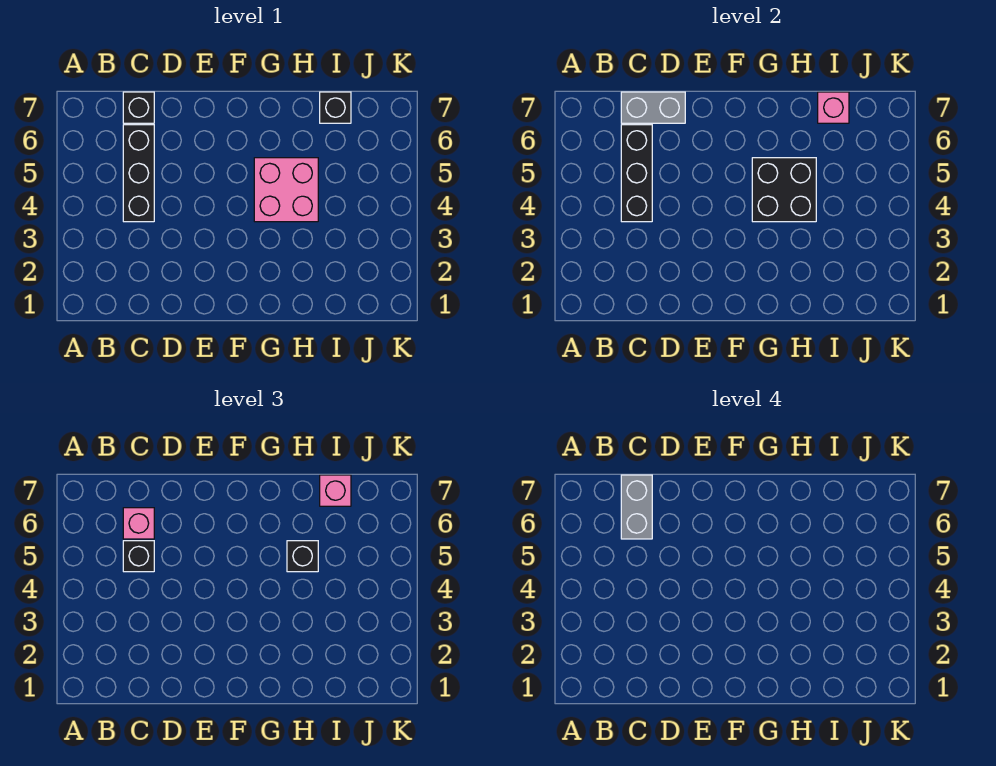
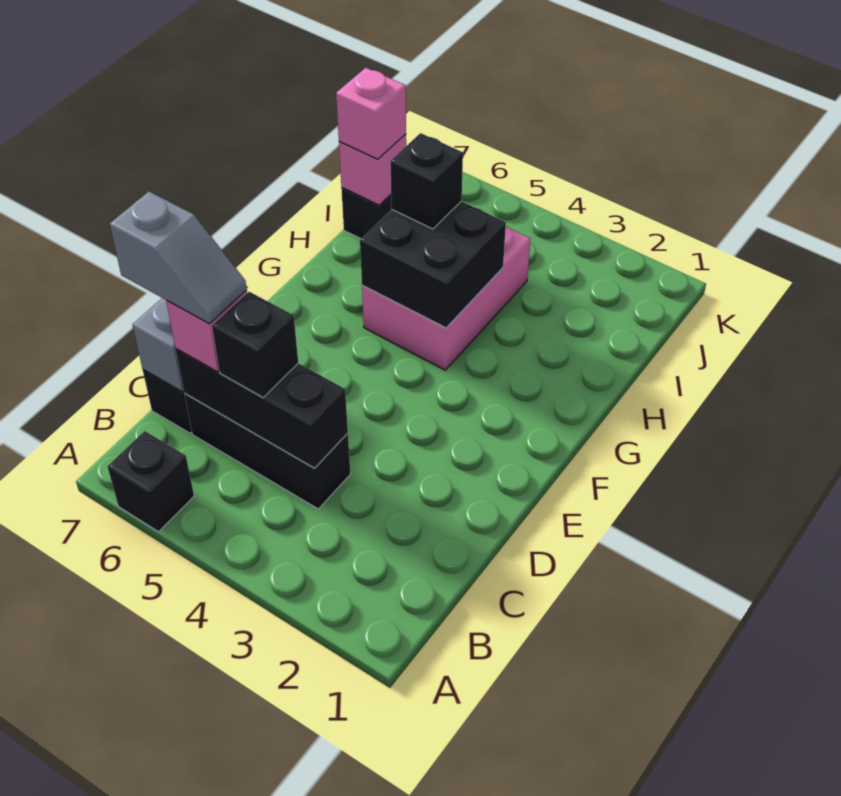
none -> black 1x1 brick [107,431,194,532]
grey 1x2 brick [621,475,652,539] -> grey 1x2 slope [110,192,247,324]
pink 2x2 brick [254,158,318,222] -> pink 2x3 brick [362,226,531,370]

